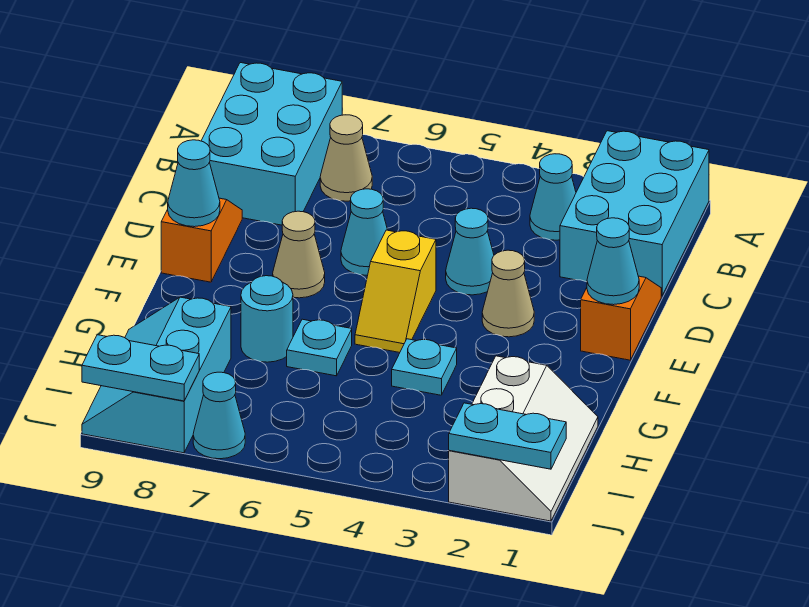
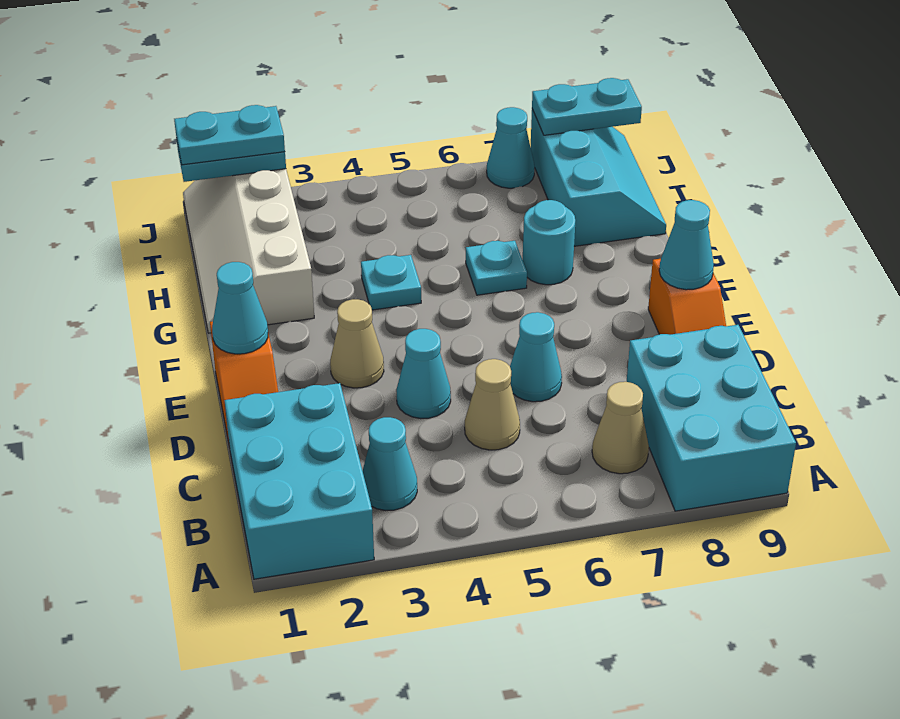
yellow 1x2 slope [355,230,436,353] -> none
tan 1x1 cone [273,211,325,298] -> tan 1x1 cone moved to [465,359,520,450]
white 2x3 slope [449,356,598,521] -> white 2x4 slope [183,169,314,333]
none -> cyan 1x2 plate [174,105,285,165]

